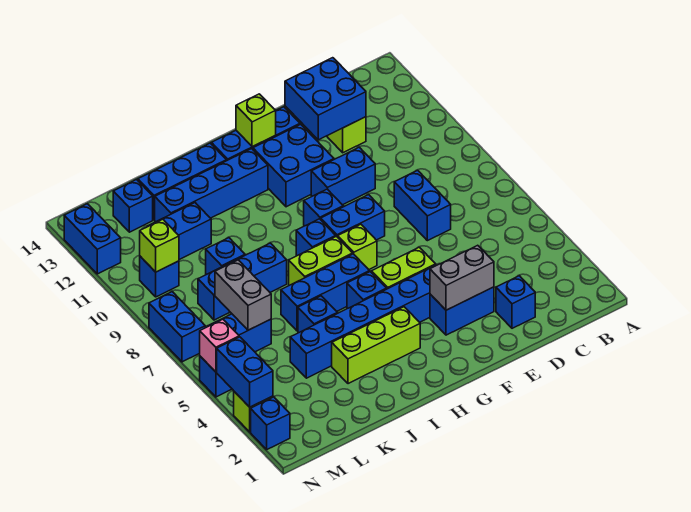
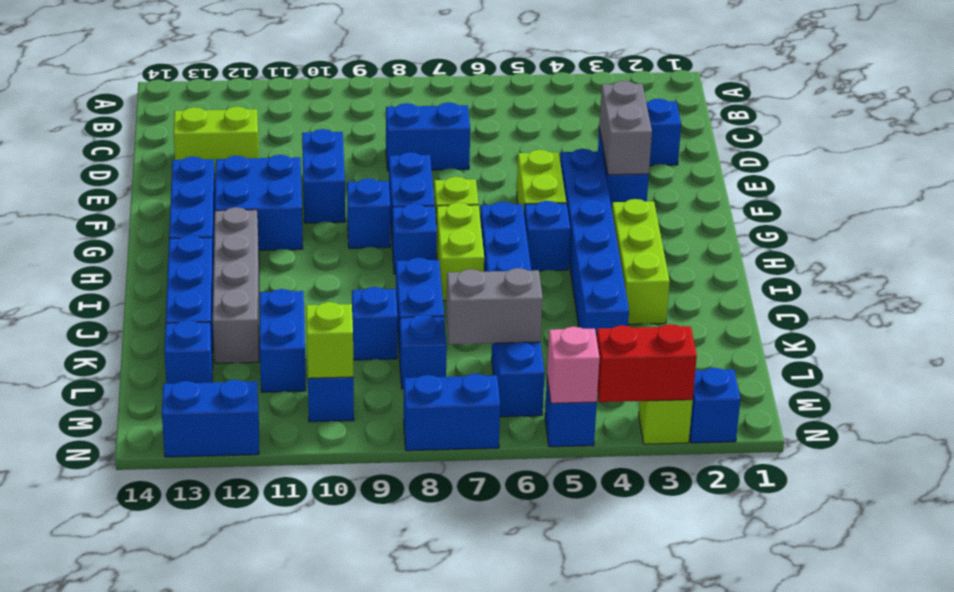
blue 2x2 brick [285,58,366,140] -> none
lime 1x1 brick [236,94,276,147] -> none
blue 1x4 brick [155,149,268,222] -> grey 1x4 brick [213,207,259,363]
blue 1x1 brick [298,296,337,333] -> none
blue 1x2 brick [217,337,273,407] -> red 1x2 brick [597,324,697,402]

